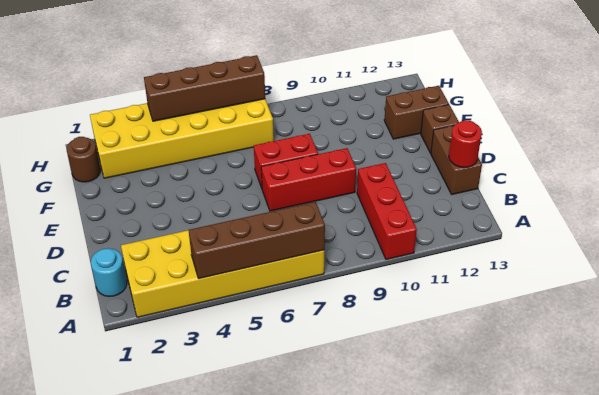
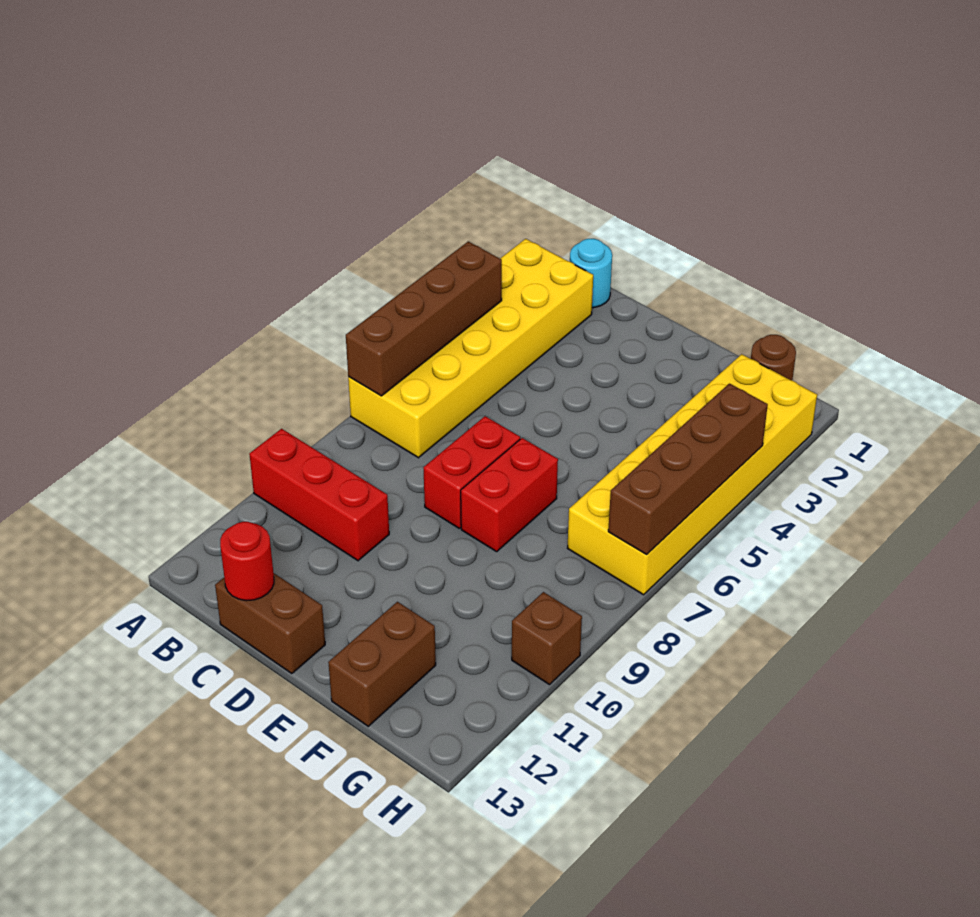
red 1x3 brick [261,148,356,211] -> red 1x2 brick [423,416,520,528]
brown 1x1 brick [421,105,459,153] -> brown 1x1 brick moved to [512,592,582,685]

